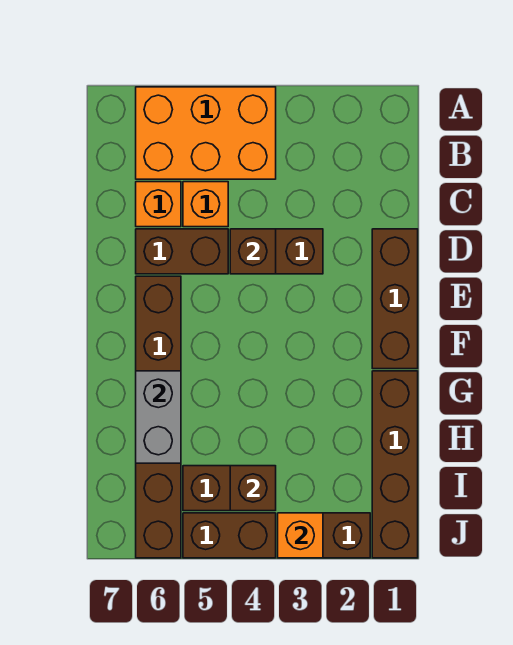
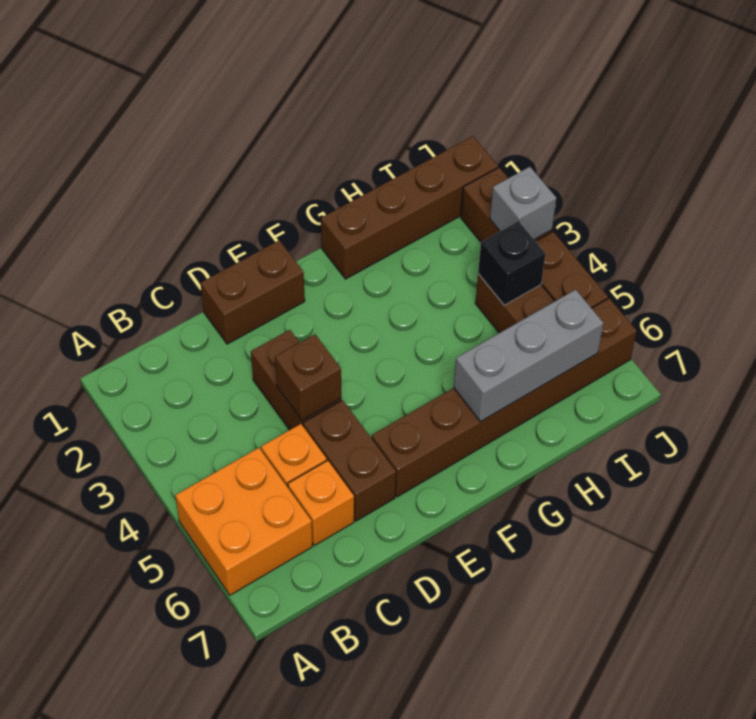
orange 2x3 brick [136,87,276,179] -> orange 2x2 brick [175,448,312,595]
brown 1x3 brick [372,229,418,369] -> brown 1x2 brick [201,240,305,344]
grey 1x2 brick [136,371,181,463] -> grey 1x3 brick [454,290,604,422]
brown 1x1 brick [230,466,276,511] -> black 1x1 brick [478,221,546,305]
orange 1x1 brick [278,513,323,558] -> grey 1x1 brick [490,167,556,240]

